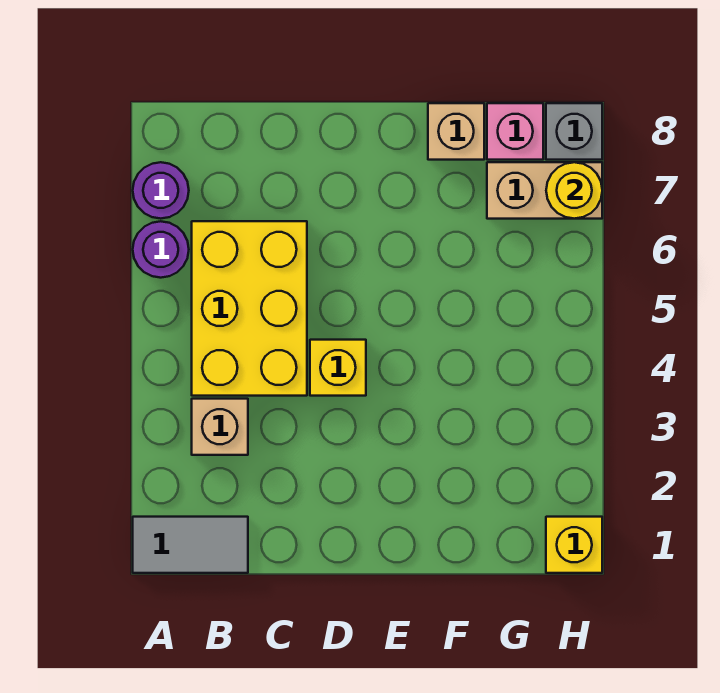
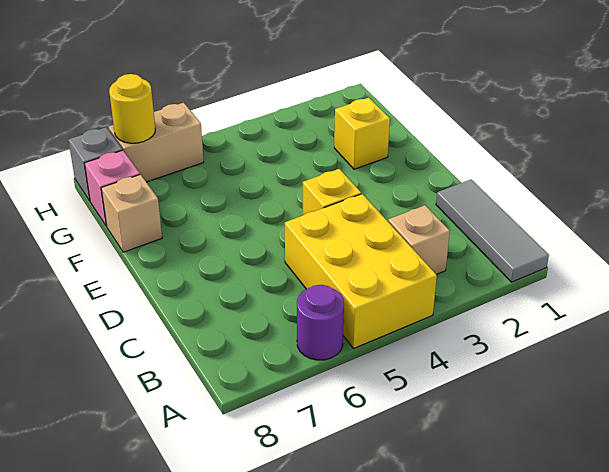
grey 1x2 tile [133,517,248,573] -> grey 1x3 tile [436,180,549,282]
purple 1x1 round brick [133,162,189,219] -> none
yellow 2x3 brick [192,221,307,396] -> yellow 2x3 brick turned to [285,194,437,348]
tan 1x2 brick [487,162,602,219] -> tan 1x2 brick turned to [109,103,204,182]
yellow 1x1 brick [546,517,602,573] -> yellow 1x1 brick moved to [334,98,390,169]

